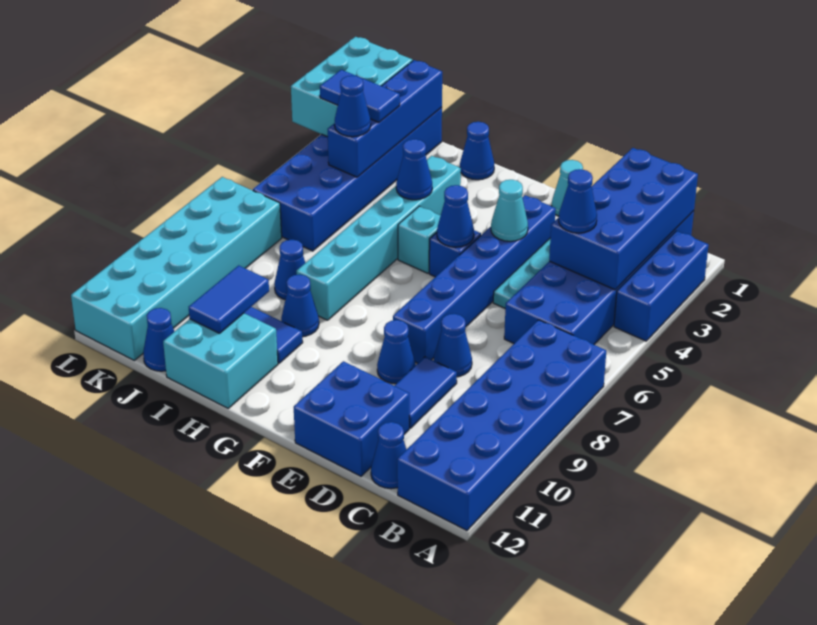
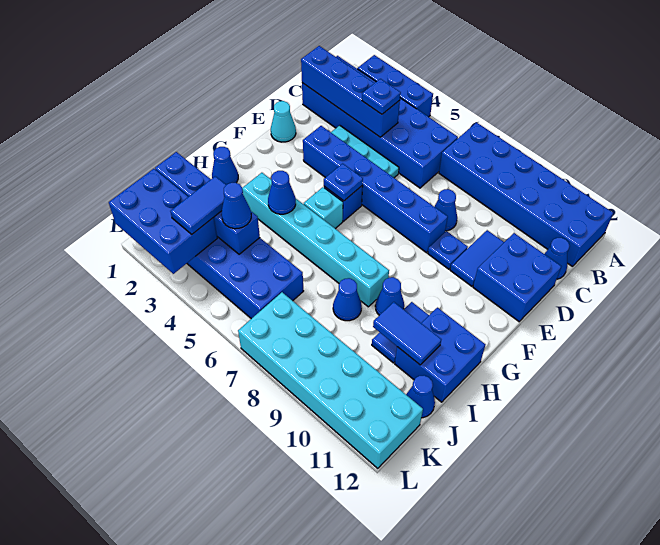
blue 2x4 brick [549,148,698,290] -> blue 1x4 brick [301,46,400,137]
blue 1x1 cone [559,169,597,233] -> blue 1x1 plate [362,79,401,114]
blue 1x2 tile [395,357,457,428] -> blue 1x2 tile turned to [450,230,504,286]
cyan 1x1 cone [491,180,528,241] -> none
blue 1x1 cone [377,320,416,384] -> blue 1x1 plate [428,231,468,269]
blue 1x1 cone [437,185,474,247] -> blue 1x1 plate [324,163,363,201]
cyan 2x2 brick [163,313,278,408] -> blue 2x2 brick [395,308,486,402]
cyan 2x3 brick [291,37,413,137] -> blue 2x3 brick [109,169,217,274]

